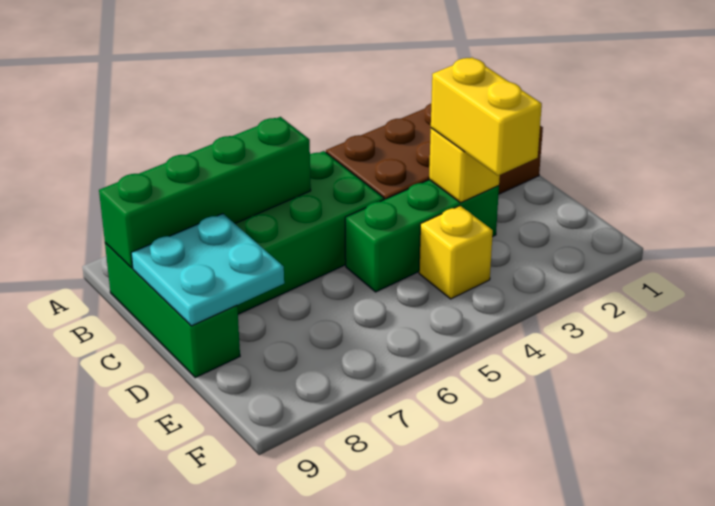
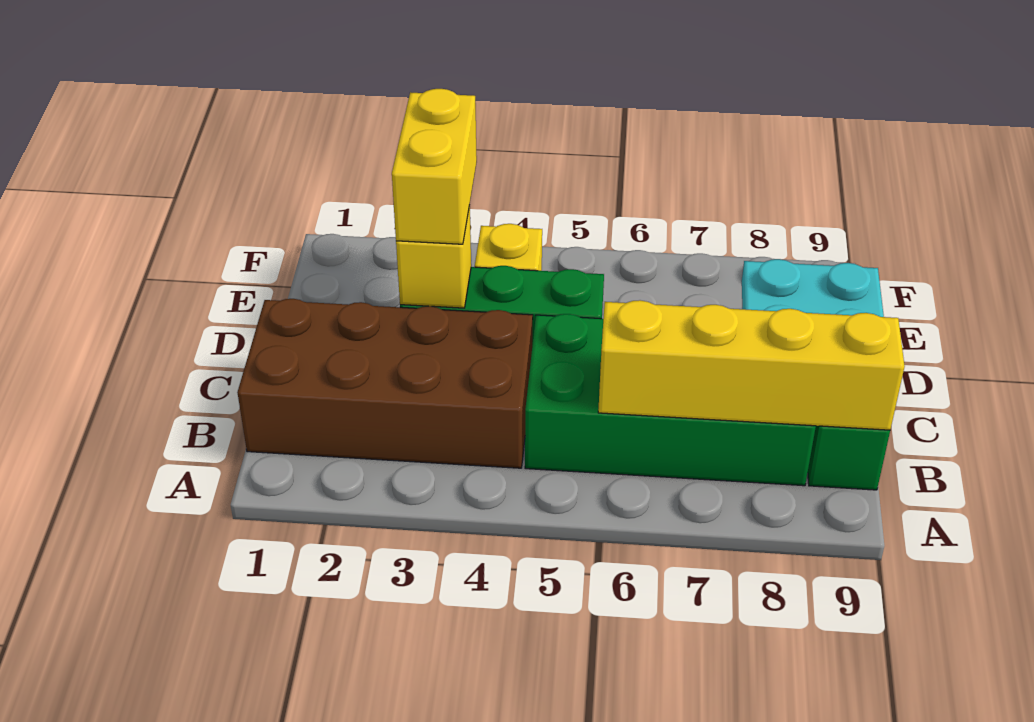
green 1x4 brick [99,117,311,268] -> yellow 1x4 brick [598,300,905,430]

